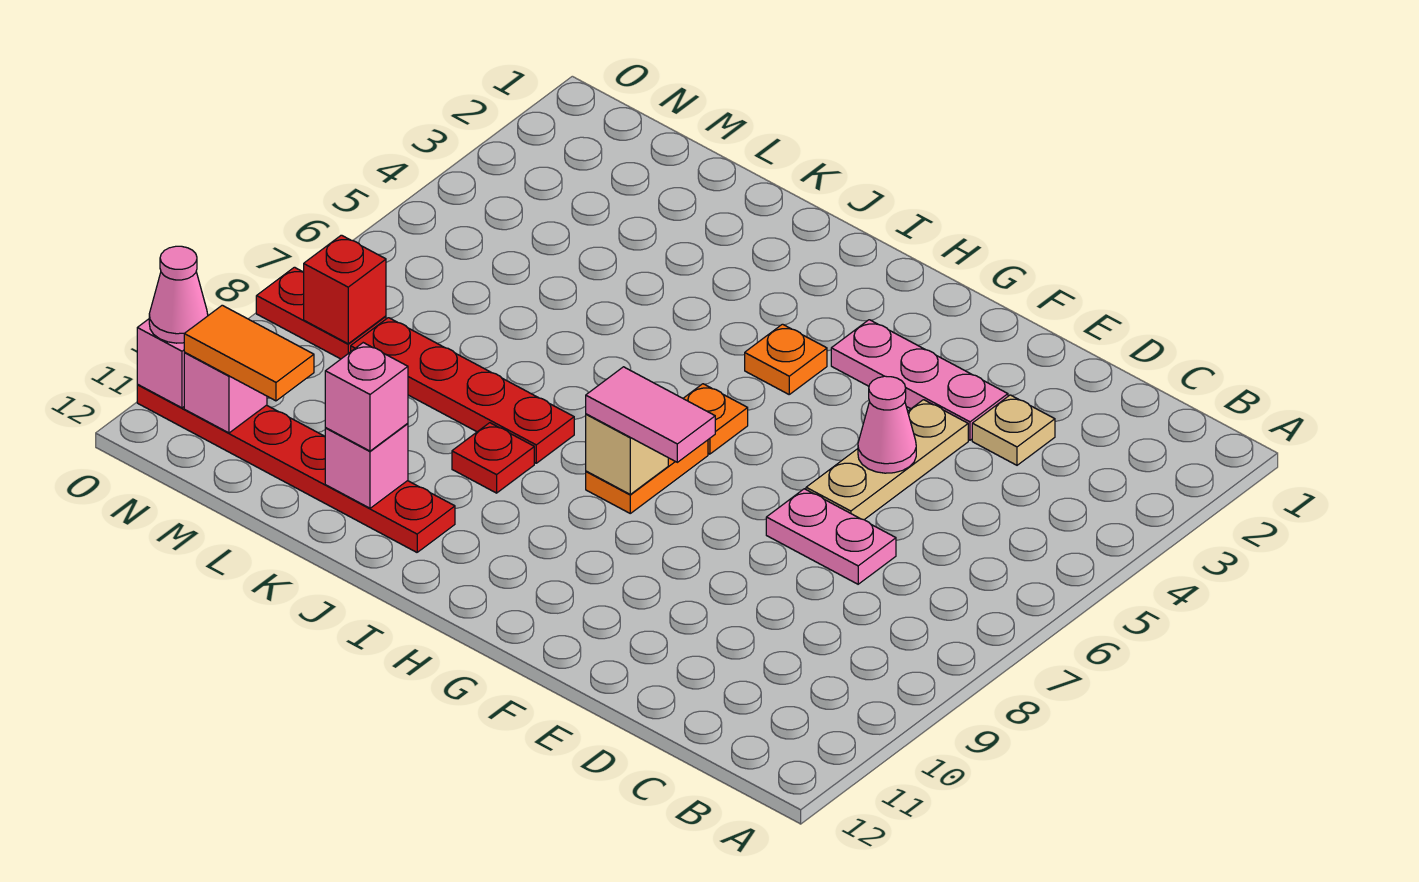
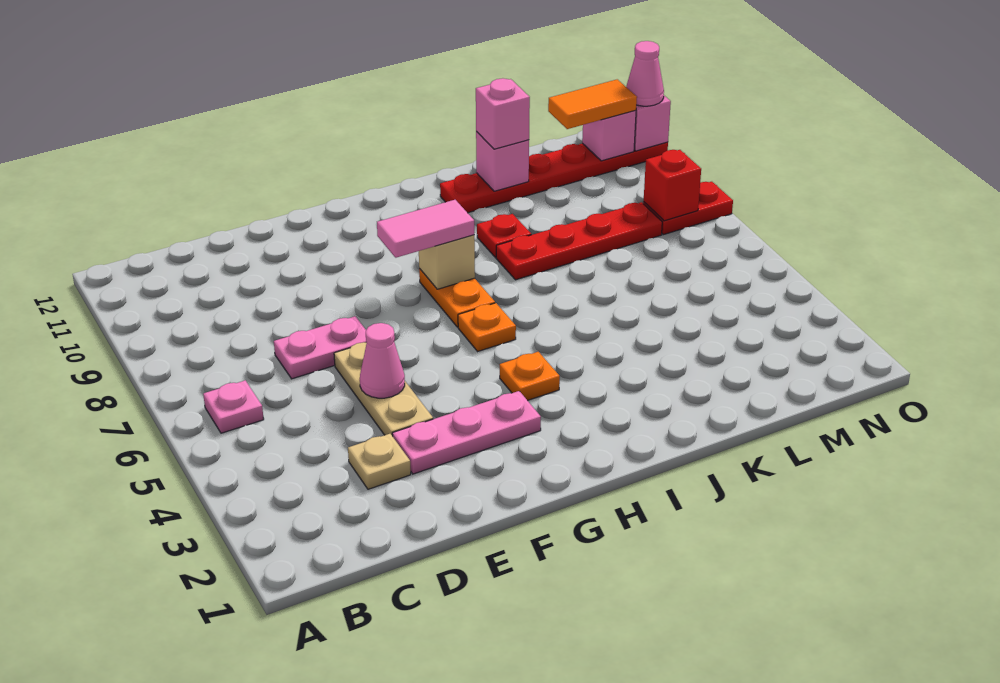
none -> pink 1x1 plate [203,380,264,433]

